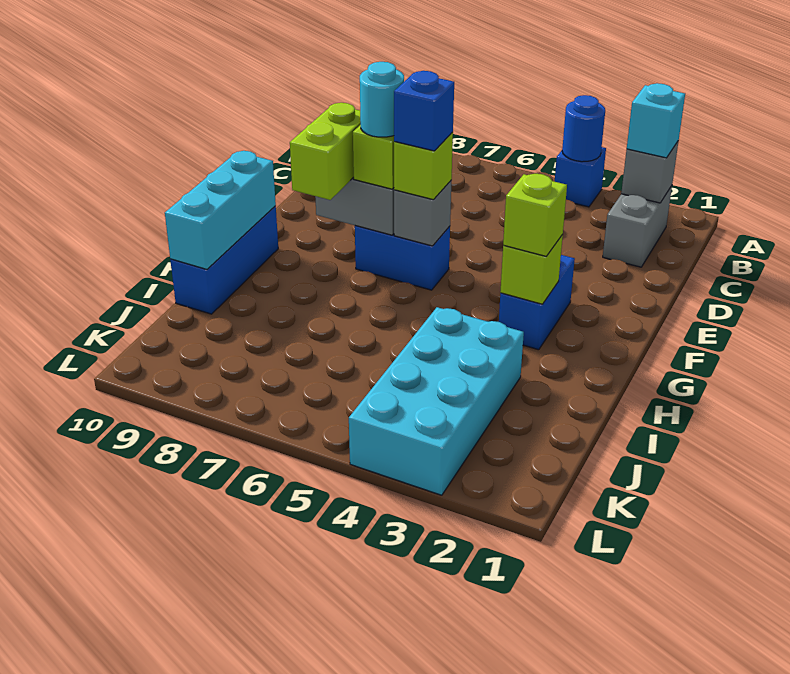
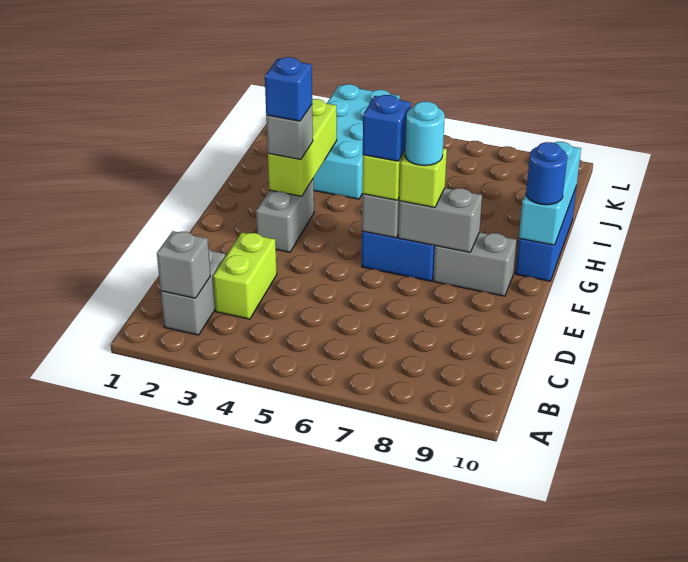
blue 1x1 brick [555,147,606,207] -> blue 1x1 brick moved to [265,57,312,121]
blue 1x1 round brick [562,95,605,162] -> blue 1x1 round brick moved to [526,142,567,205]
cyan 1x1 brick [627,83,685,158] -> none
blue 1x2 brick [499,255,575,350] -> grey 1x2 brick [256,179,314,252]
none -> grey 1x2 brick [433,232,516,296]
lime 1x2 brick [290,103,361,200] -> lime 1x2 brick moved to [213,232,277,319]
lime 1x1 brick [500,235,563,304] -> lime 1x3 brick [268,99,337,196]
lime 1x1 brick [503,174,567,256] -> grey 1x1 brick [266,105,313,160]

